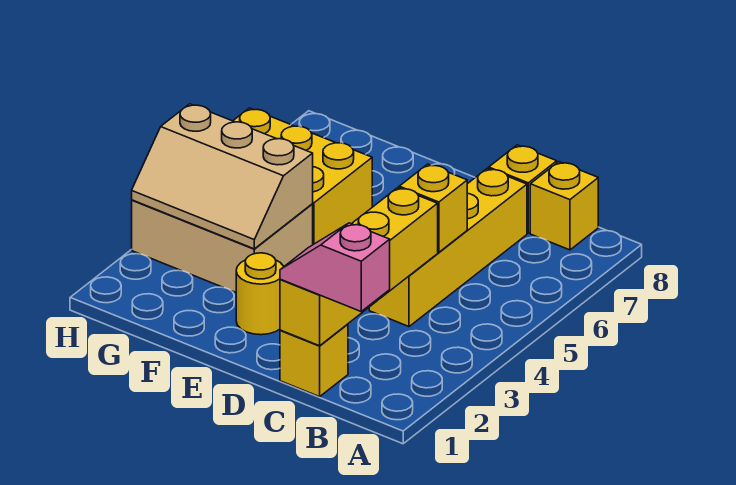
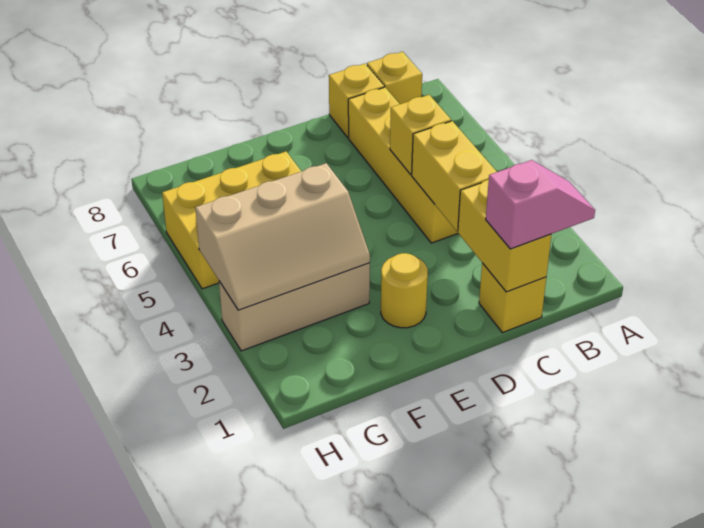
pink 1x2 slope [280,223,390,311] -> pink 1x2 slope turned to [486,160,595,249]
tan 2x3 brick [132,200,313,292] -> tan 1x3 brick [219,263,370,351]

